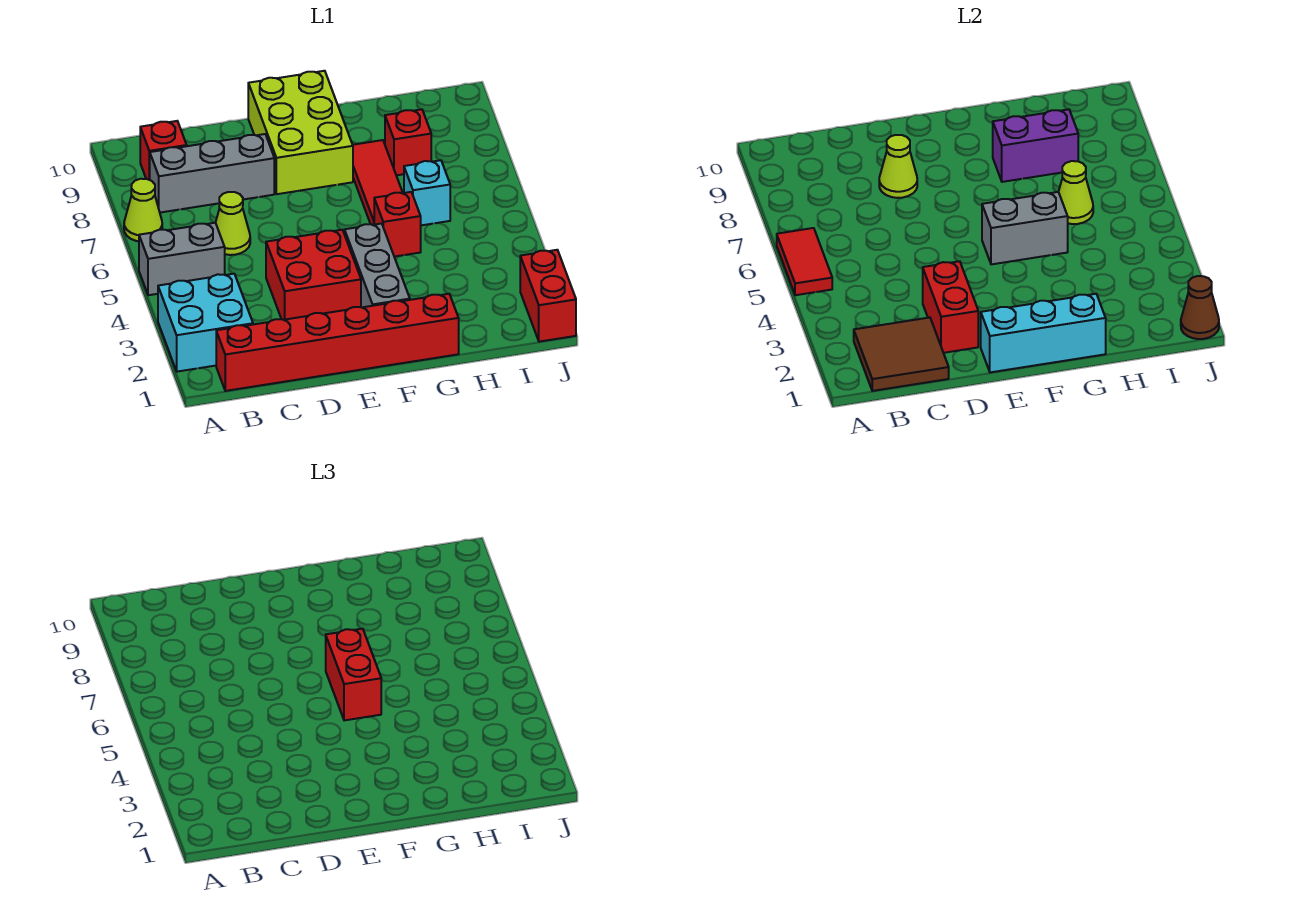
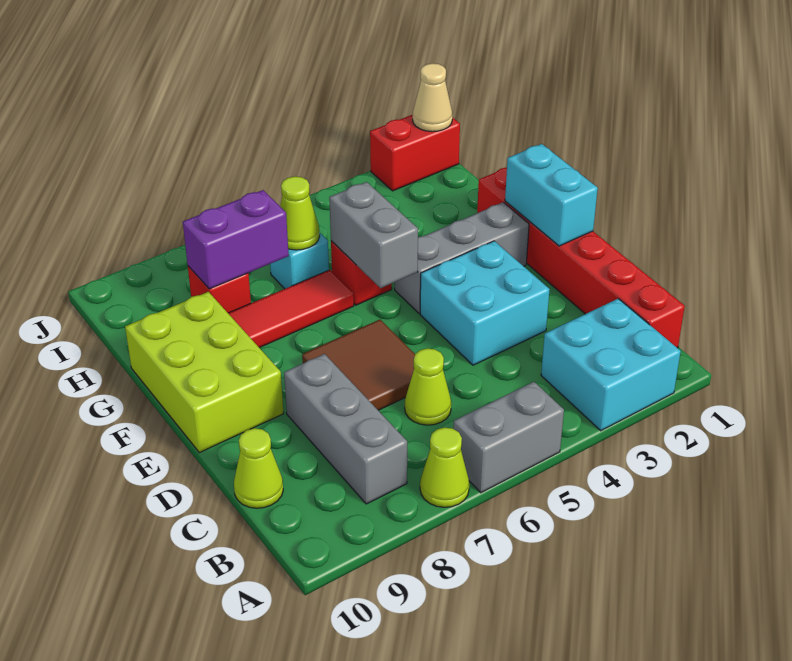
grey 1x2 brick [139,223,225,295] -> grey 1x2 brick turned to [453,382,564,493]
red 1x2 tile [777,228,832,295] -> none
brown 2x2 tile [854,318,949,391] -> brown 2x2 tile moved to [302,320,415,410]
red 1x1 brick [140,121,187,180] -> none
red 1x2 brick [923,261,978,353] -> none
red 2x2 brick [266,230,361,320] -> cyan 2x2 brick [420,241,550,365]
lime 1x1 cone [879,135,917,198] -> lime 1x1 cone moved to [234,428,283,508]
cyan 1x3 brick [981,294,1106,372] -> cyan 1x2 brick [505,144,598,246]
lime 2x3 brick [248,71,353,194] -> lime 2x3 brick turned to [125,292,284,453]
red 1x2 brick [326,629,381,720] -> none
purple 1x2 brick [993,109,1078,182] -> purple 1x2 brick turned to [183,190,289,289]
brown 1x1 cone [1181,276,1219,339] -> tan 1x1 cone [413,63,452,132]

